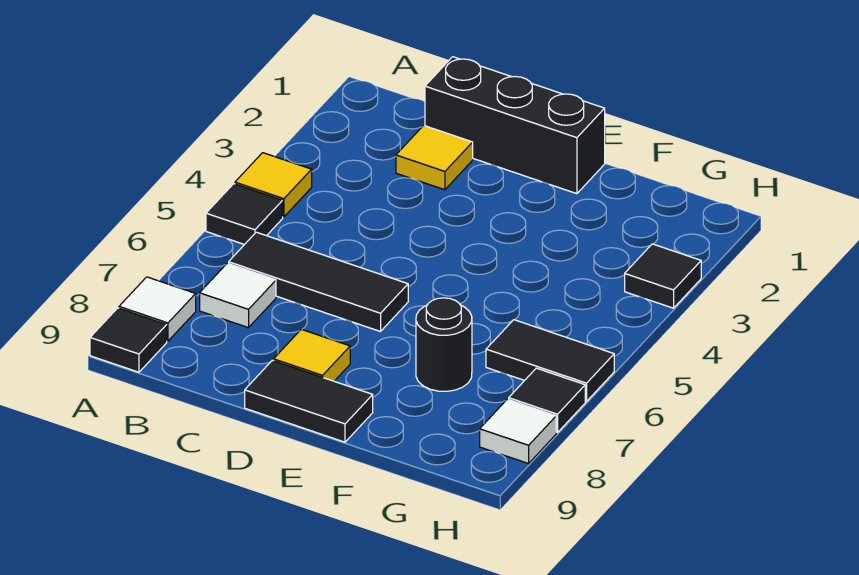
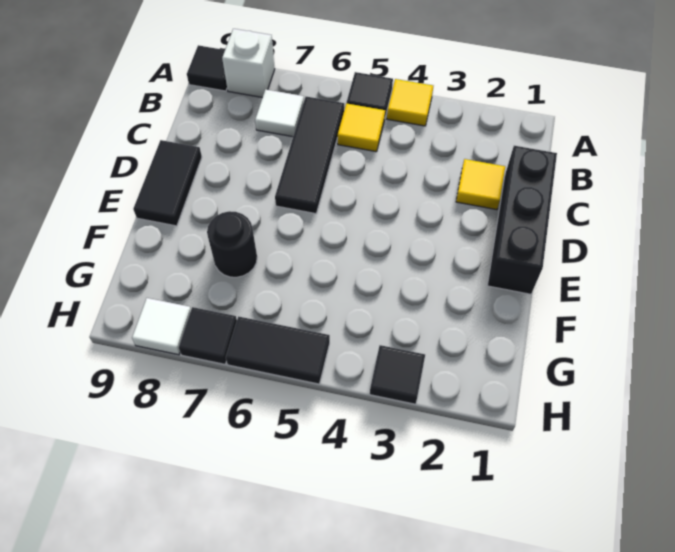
white 1x1 tile [119,277,196,341] -> white 1x1 brick [222,29,275,97]
yellow 1x1 tile [274,329,350,381] -> yellow 1x1 tile moved to [338,103,385,152]
black 1x2 tile [486,320,614,401] -> black 1x2 tile turned to [226,316,330,384]

